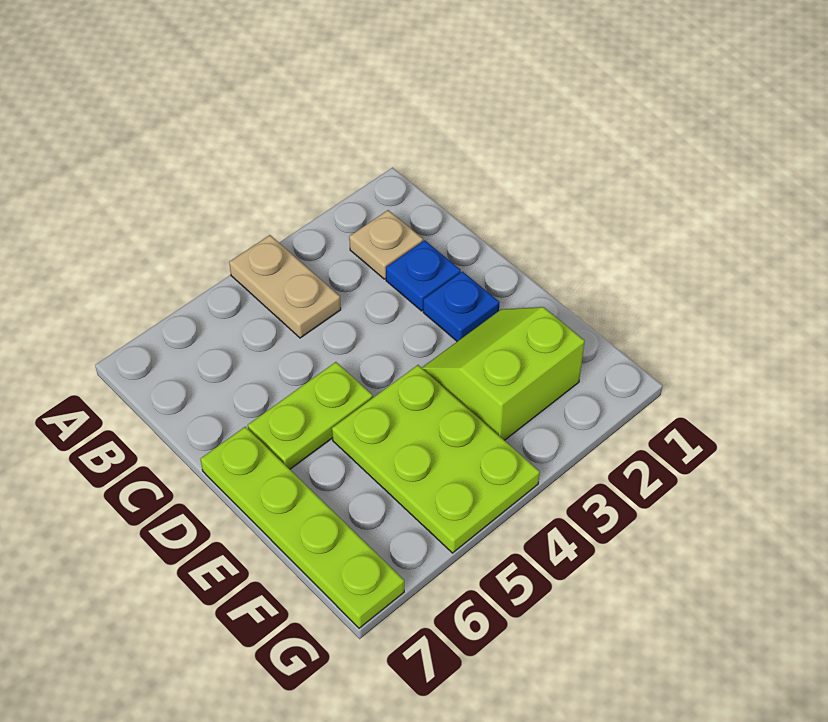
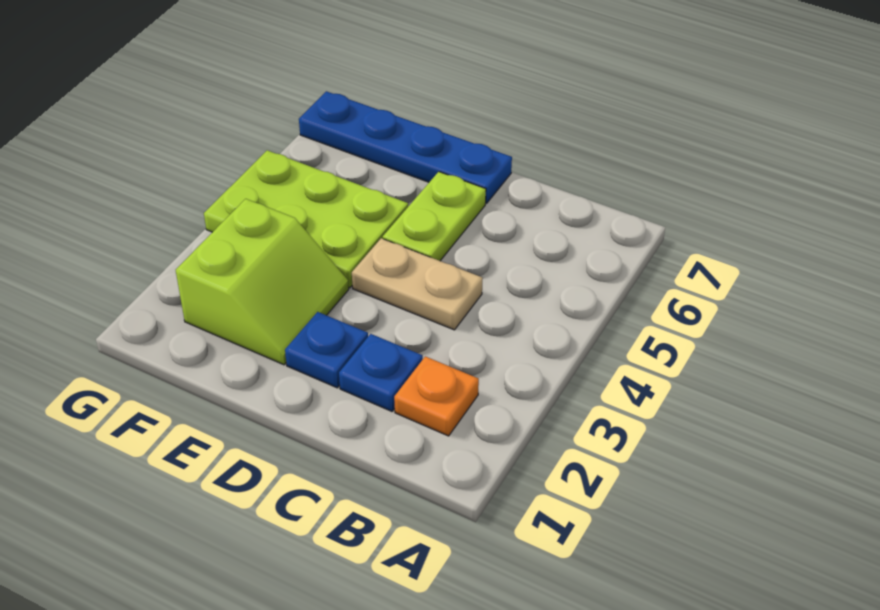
tan 1x2 plate [229,235,341,338] -> tan 1x2 plate moved to [352,238,483,330]
tan 1x1 plate [349,210,423,279] -> orange 1x1 plate [394,356,479,436]
lime 1x4 plate [200,427,404,628] -> blue 1x4 plate [299,91,512,203]

